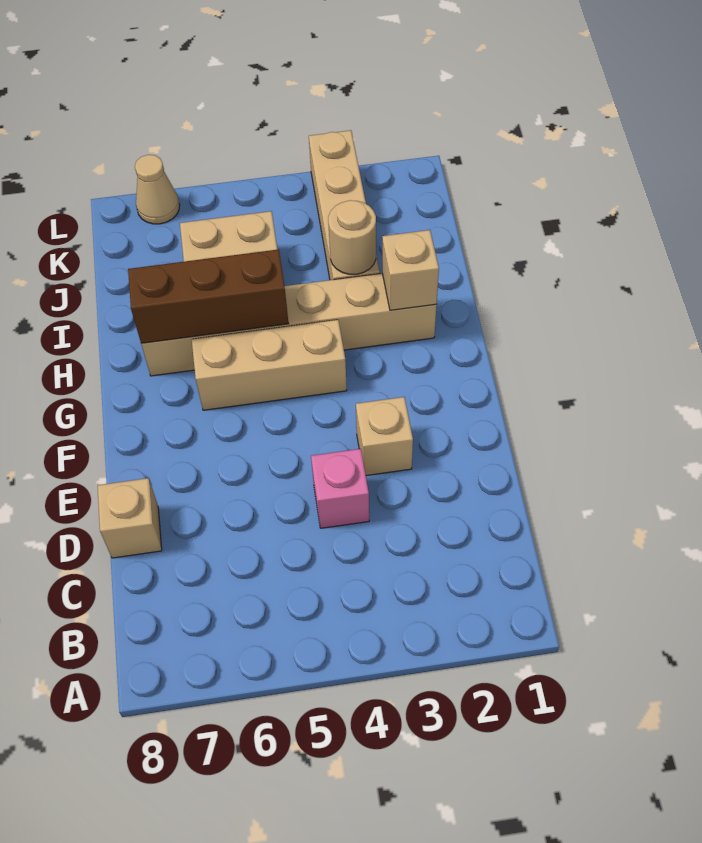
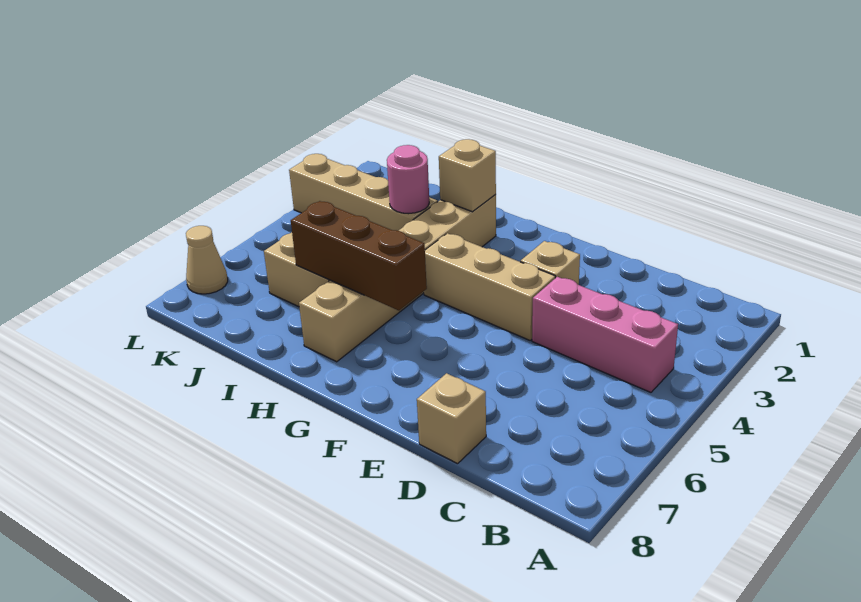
pink 1x1 brick [311,449,369,528] -> pink 1x3 brick [532,277,678,392]
tan 1x3 brick [192,320,347,410] -> tan 1x3 brick turned to [424,233,555,340]
brown 1x3 brick [128,249,289,343] -> brown 1x3 brick turned to [291,201,427,310]
tan 1x1 round brick [328,200,376,274] -> pink 1x1 round brick [387,145,429,214]

